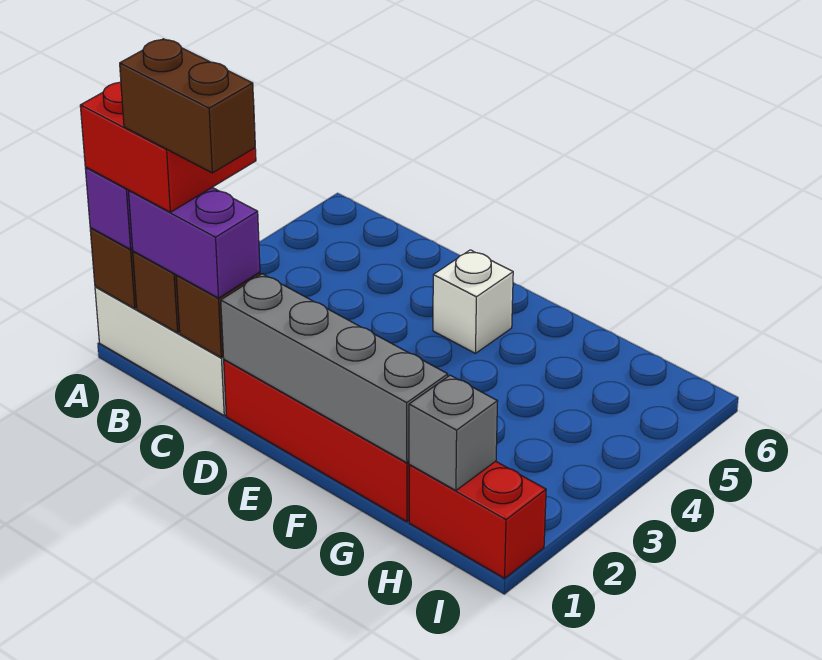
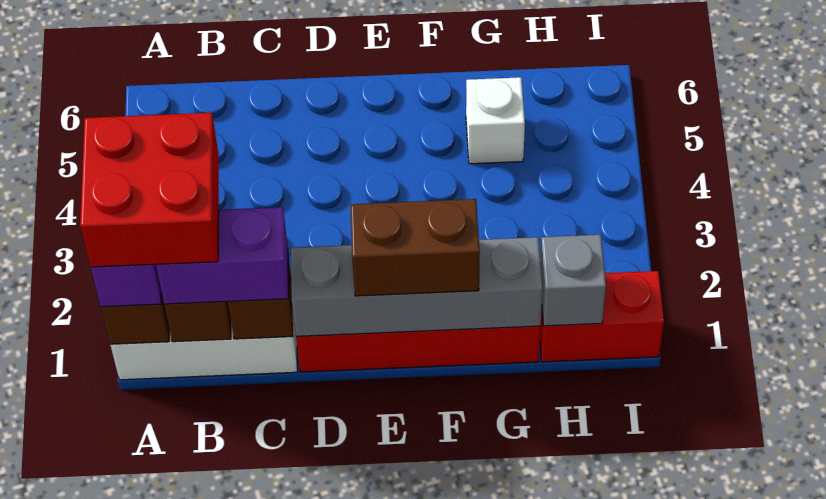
brown 1x2 brick [120,39,255,173] -> brown 1x2 brick moved to [351,199,480,296]
white 1x1 brick [433,250,513,353] -> white 1x1 brick moved to [466,77,525,164]

